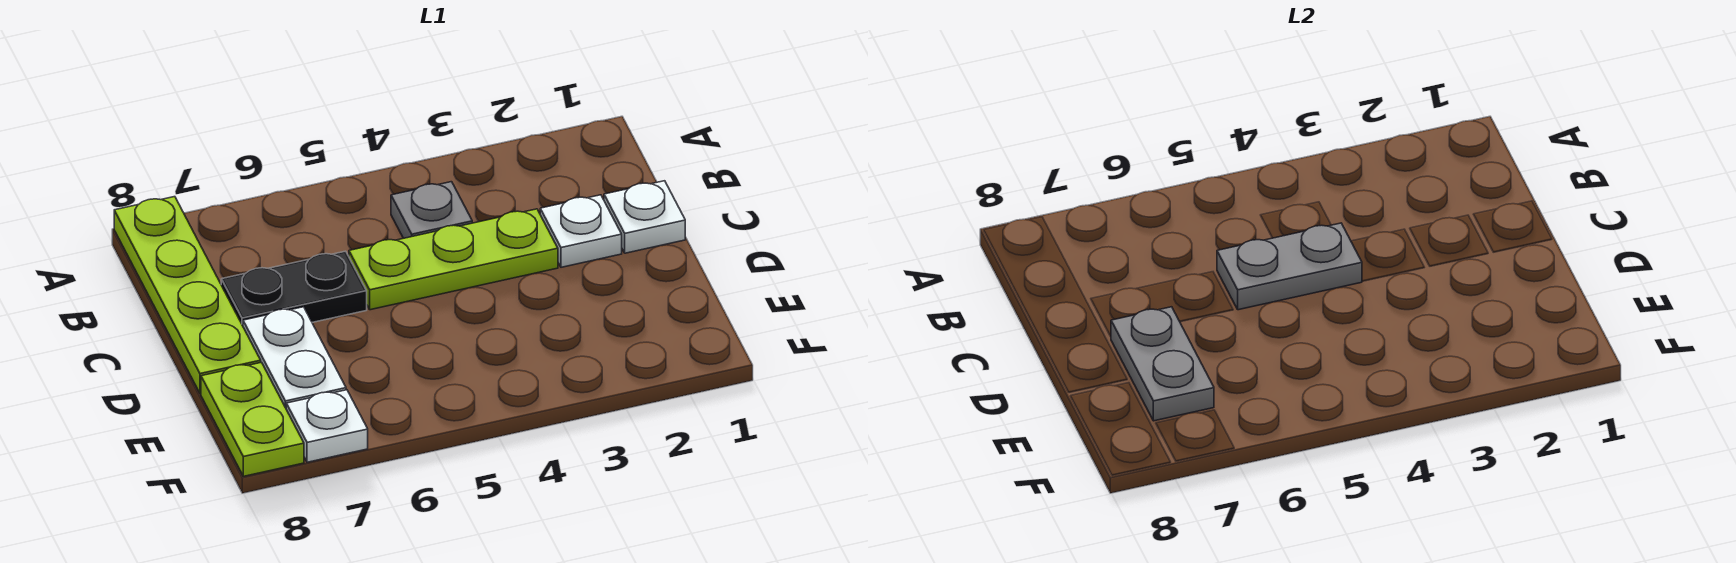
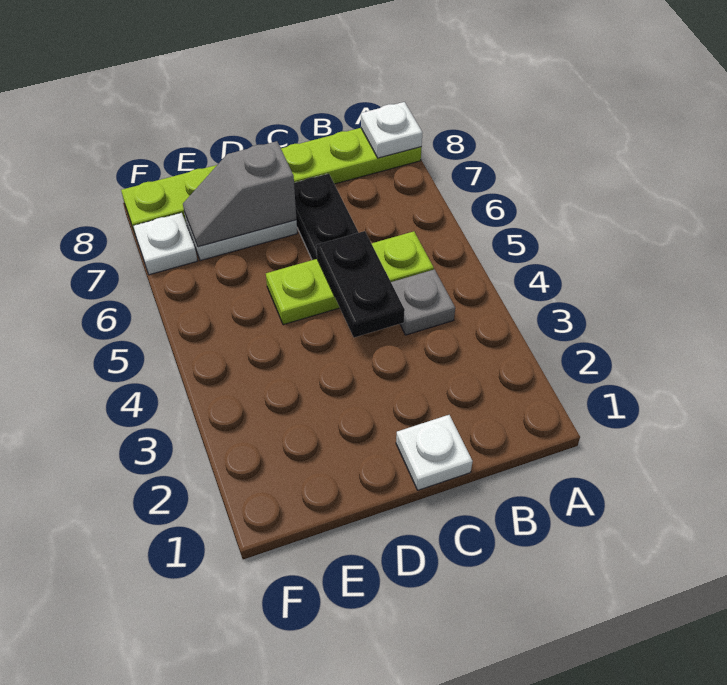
white 1x1 plate [540,195,622,267] -> white 1x1 plate moved to [361,102,423,158]
lime 1x3 plate [349,209,558,310] -> lime 1x3 plate turned to [266,231,434,325]
grey 1x2 plate [1217,223,1362,310] -> black 1x2 plate [316,231,405,338]
grey 1x2 plate [1111,307,1214,421] -> grey 1x2 slope [183,141,296,247]

